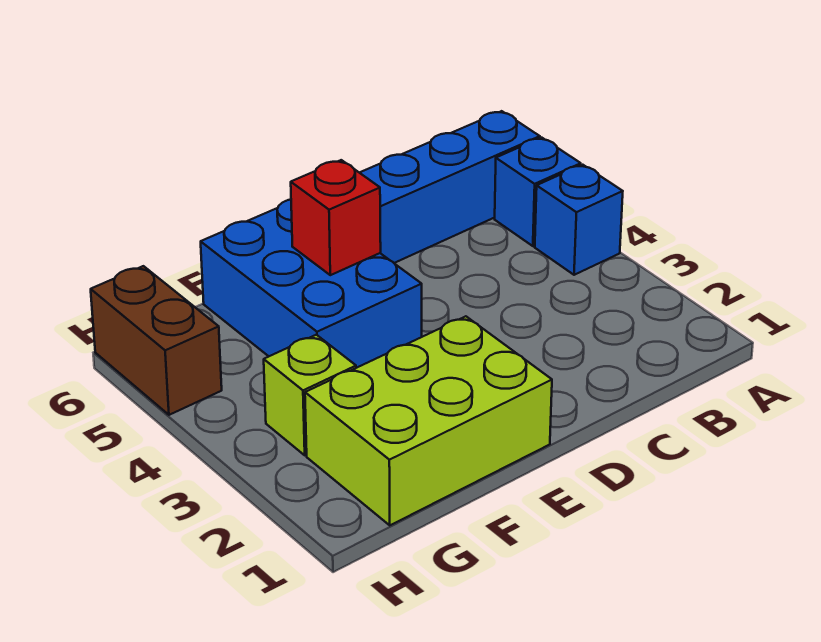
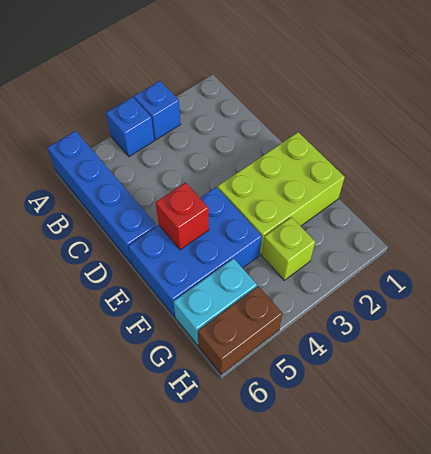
blue 1x1 brick [495,138,581,246] -> blue 1x1 brick moved to [134,81,181,140]
lime 2x3 brick [305,316,552,525] -> lime 2x3 brick turned to [218,132,345,255]
none -> cyan 1x2 brick [173,258,257,345]

